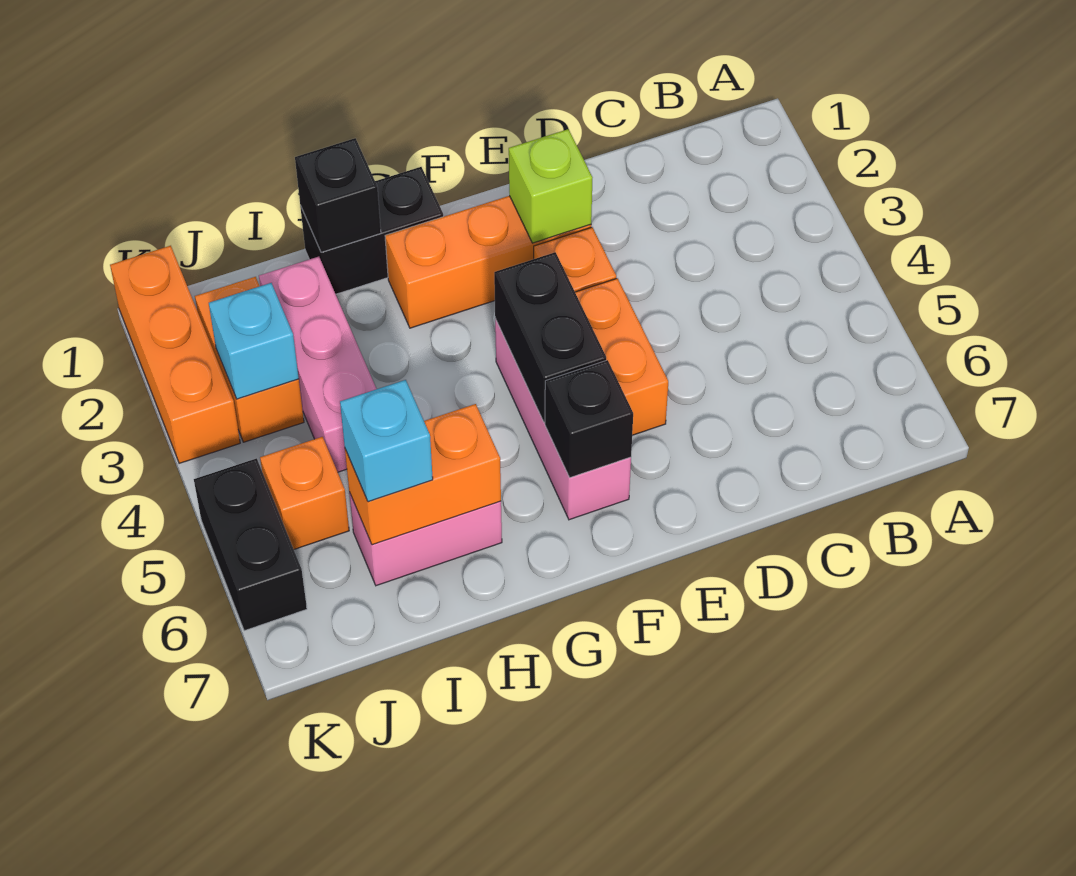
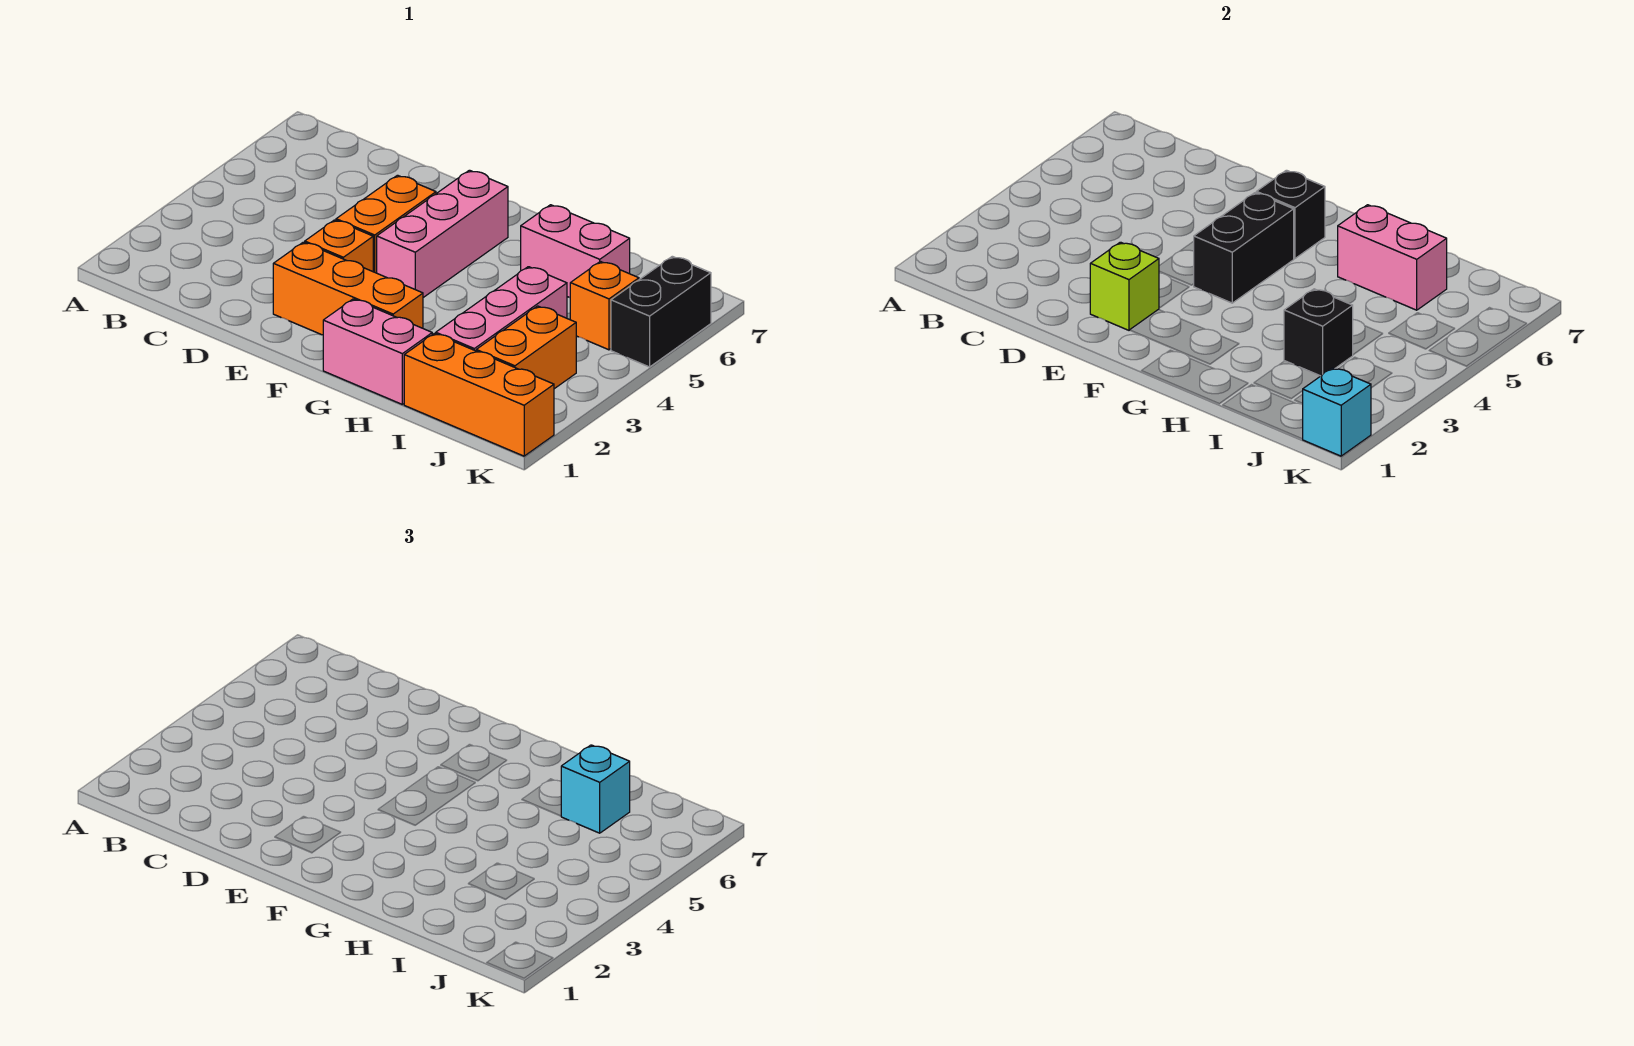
black 1x2 brick [300,167,443,294] -> pink 1x2 brick [323,299,432,404]
black 1x1 brick [295,138,381,252] -> black 1x1 brick moved to [1284,289,1353,376]
orange 1x2 brick [345,404,501,545] -> pink 1x2 brick [1338,205,1447,310]
cyan 1x1 brick [209,283,299,399] -> cyan 1x1 brick moved to [1303,368,1371,456]
orange 1x3 brick [110,246,240,463] -> orange 1x3 brick turned to [404,333,554,456]

